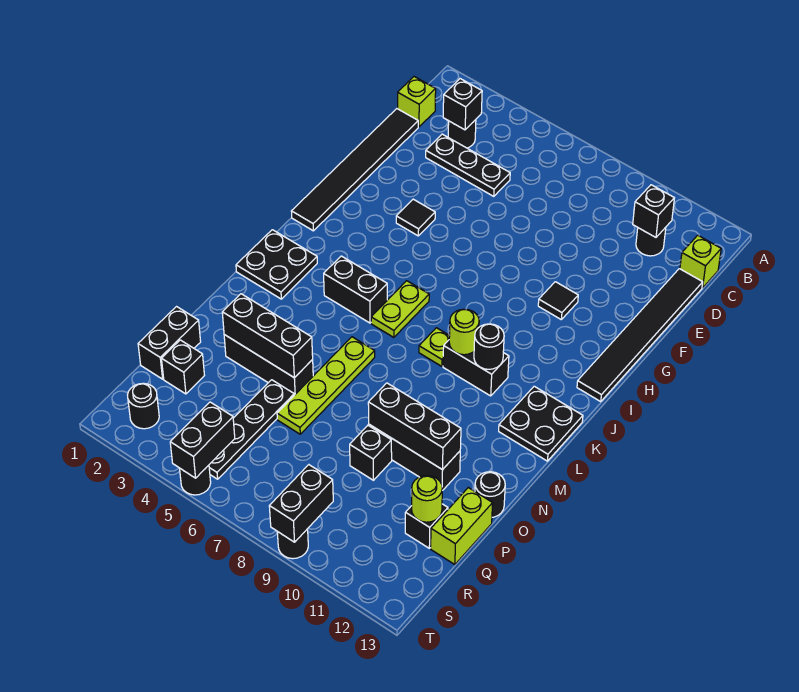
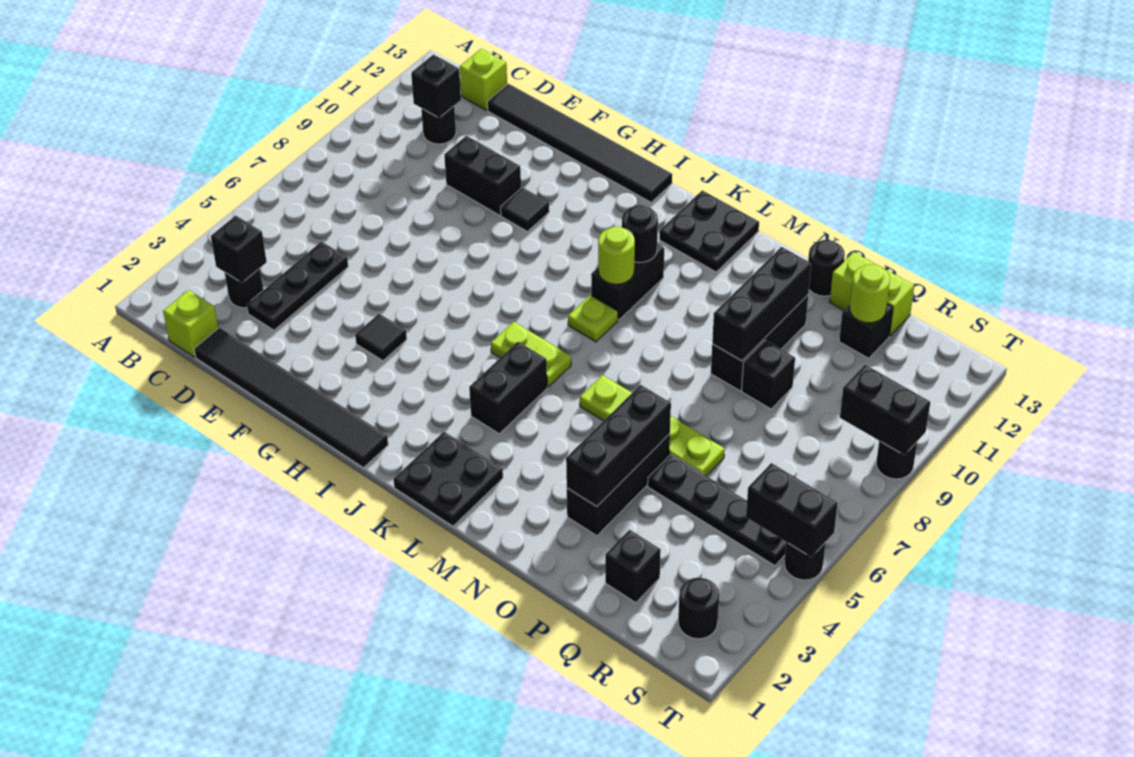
black 1x2 brick [138,307,201,379] -> black 1x2 brick moved to [444,136,521,215]

